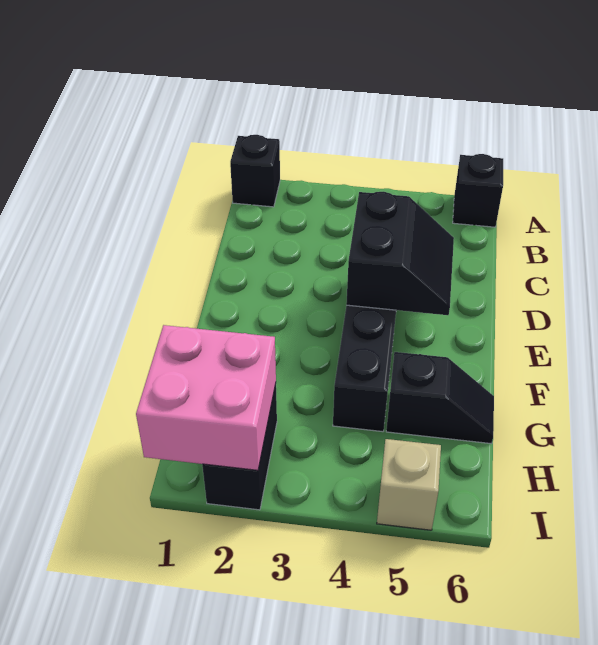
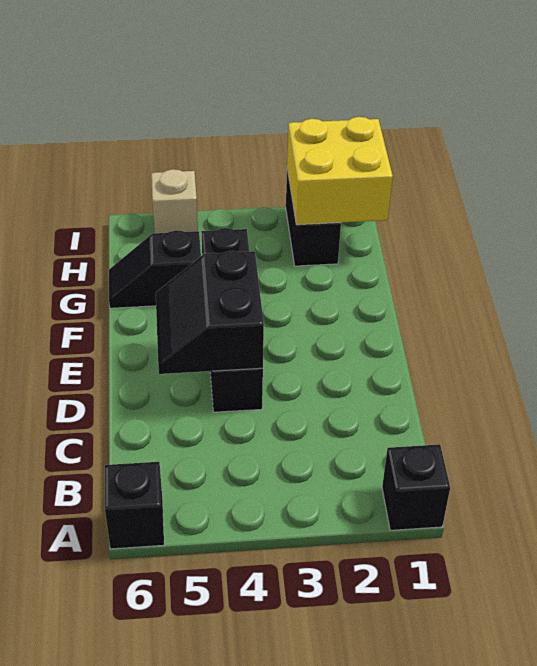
pink 2x2 brick [136,325,276,470] -> yellow 2x2 brick [287,117,393,225]

